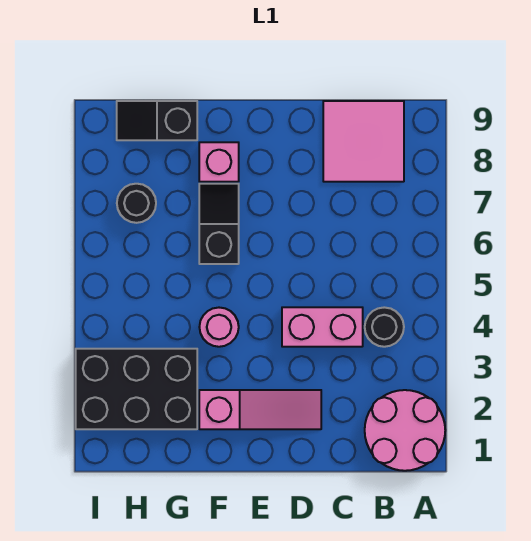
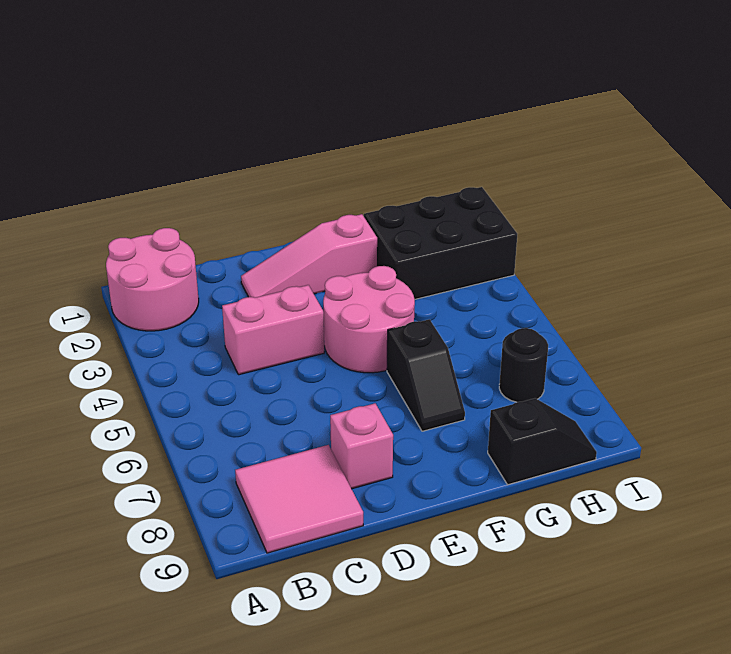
black 1x1 round brick [365,307,404,347] -> none
pink 1x1 round brick [199,308,239,347] -> pink 2x2 round brick [323,266,415,373]
pink 1x1 brick [199,142,239,182] -> pink 1x1 brick moved to [330,403,393,489]

